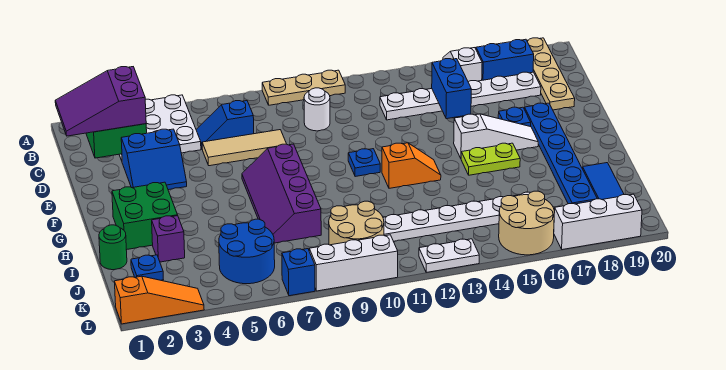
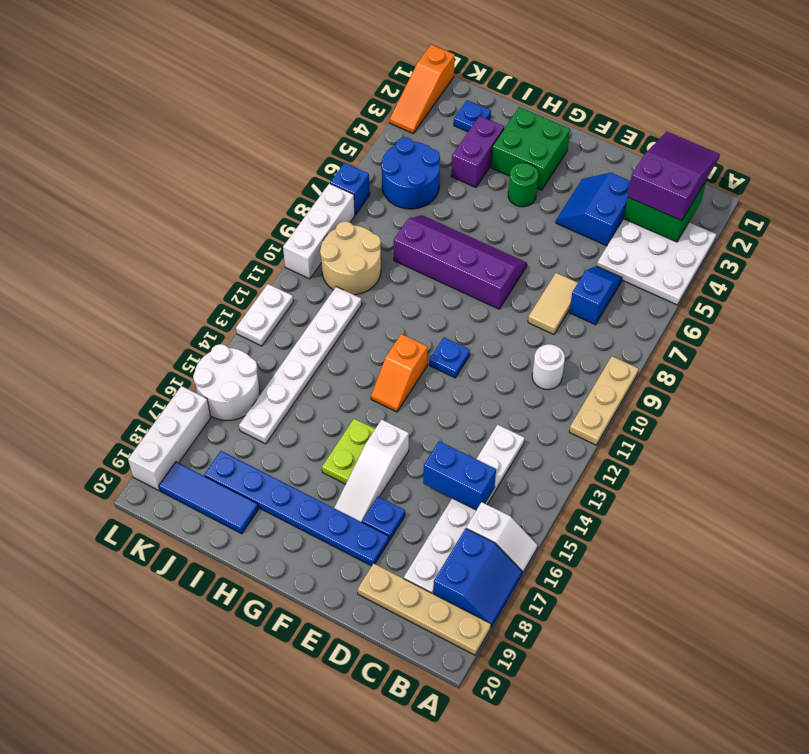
tan 1x3 tile [202,130,286,166] -> tan 1x2 tile [528,273,578,335]
green 1x1 round brick [99,225,127,270] -> green 1x1 round brick moved to [508,163,538,207]
purple 1x1 brick [152,216,185,262] -> purple 1x2 brick [451,116,504,188]
tan 2x2 round brick [499,191,554,255] -> white 2x2 round brick [193,344,260,421]

